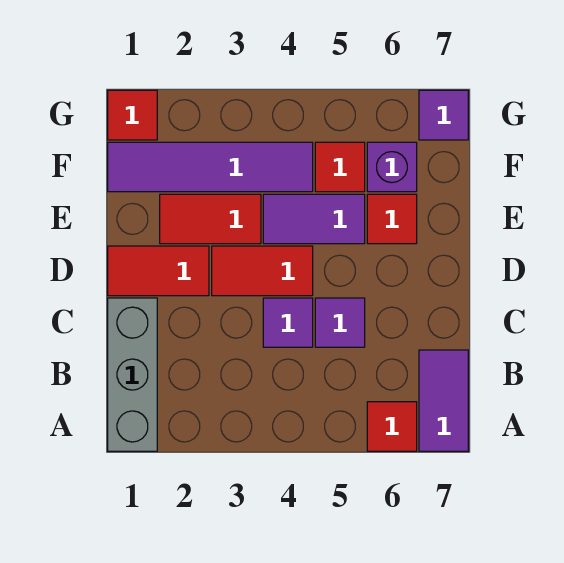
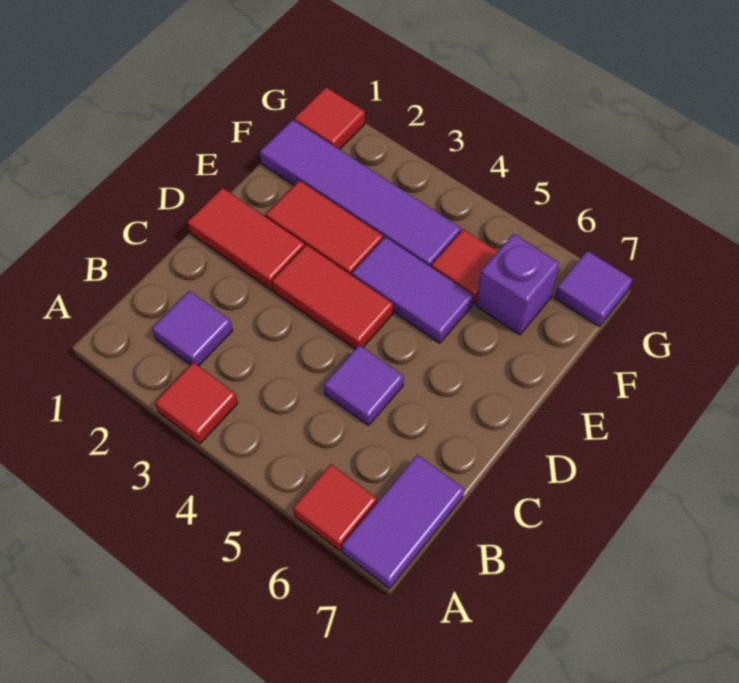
grey 1x3 brick [108,298,157,451] -> none
purple 1x1 tile [263,298,313,347] -> purple 1x1 tile moved to [152,291,232,366]
red 1x1 tile [367,194,417,244] -> red 1x1 tile moved to [155,362,238,444]

